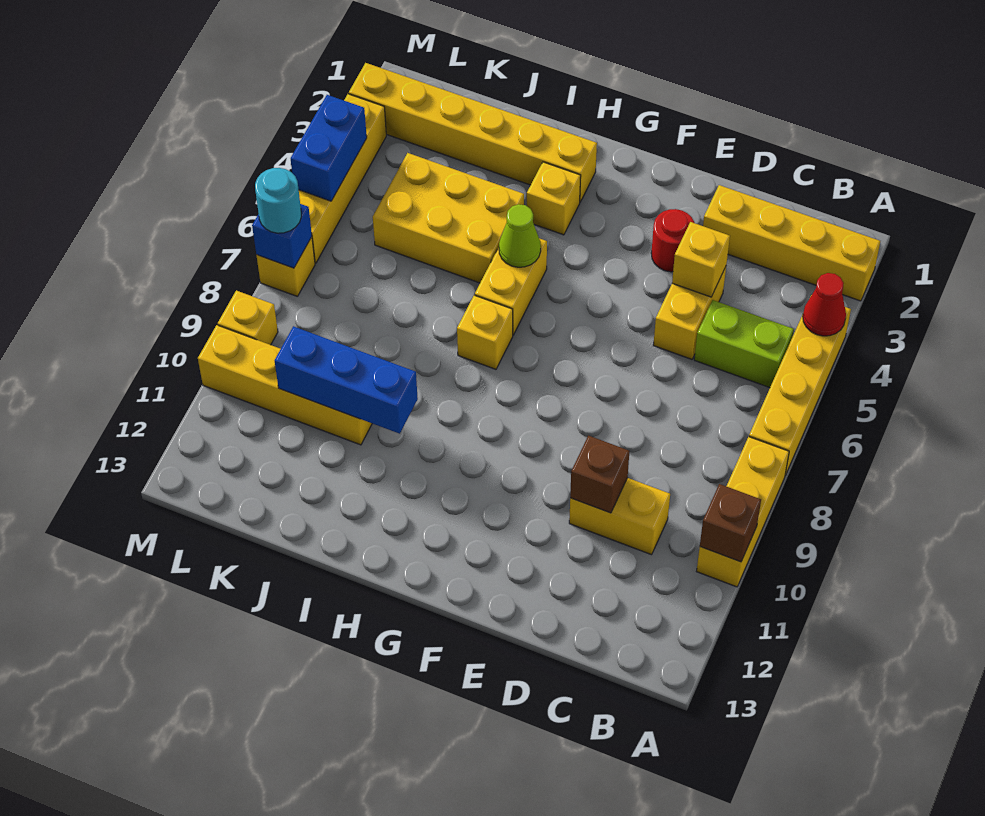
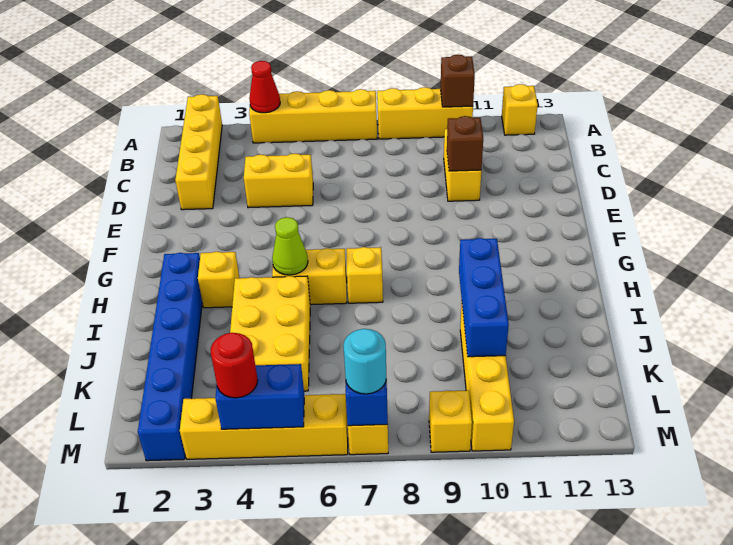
lime 1x2 brick [694,300,794,388] -> none
yellow 1x1 brick [672,222,730,297] -> yellow 1x1 brick moved to [502,84,538,135]
red 1x1 round brick [651,209,695,272] -> red 1x1 round brick moved to [210,333,258,398]
yellow 1x6 brick [349,63,597,202] -> blue 1x6 brick [138,253,202,461]

